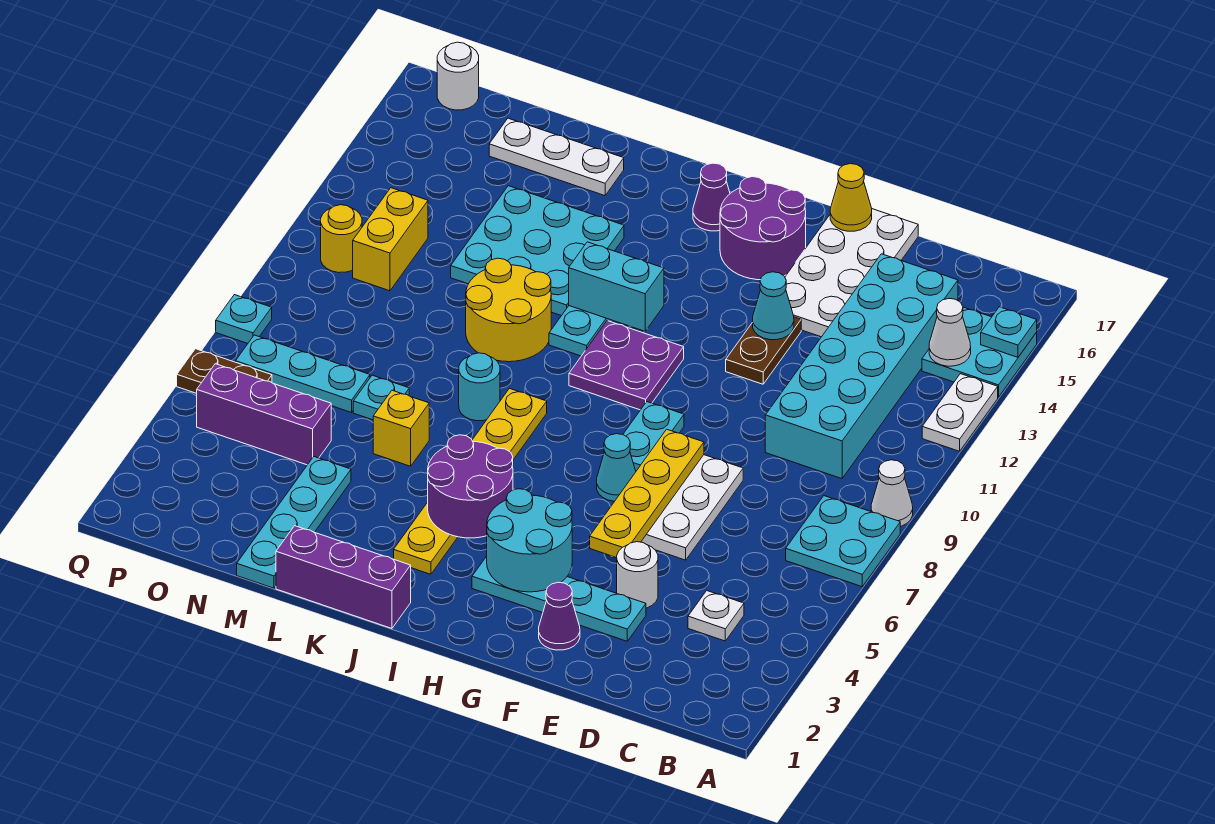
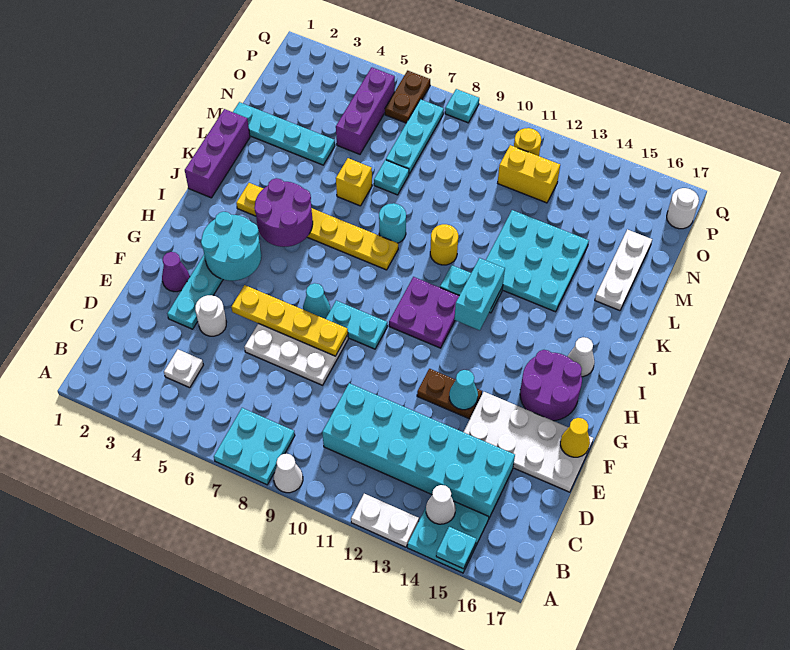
purple 1x1 cone [693,163,730,231] -> white 1x1 cone [567,337,594,377]
yellow 2x2 round brick [466,258,551,362] -> yellow 1x1 round brick [430,224,458,265]

